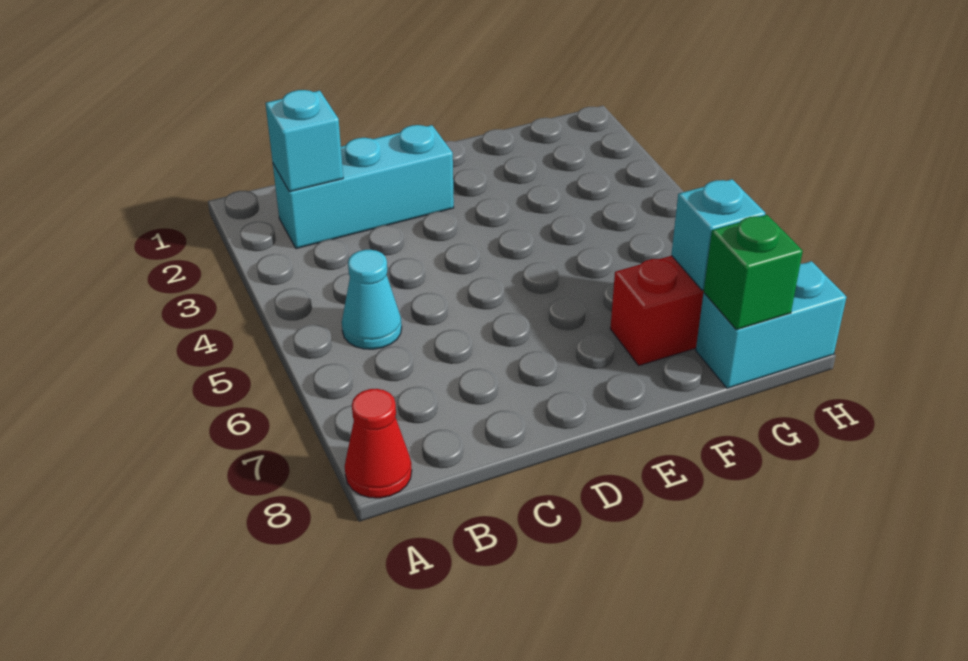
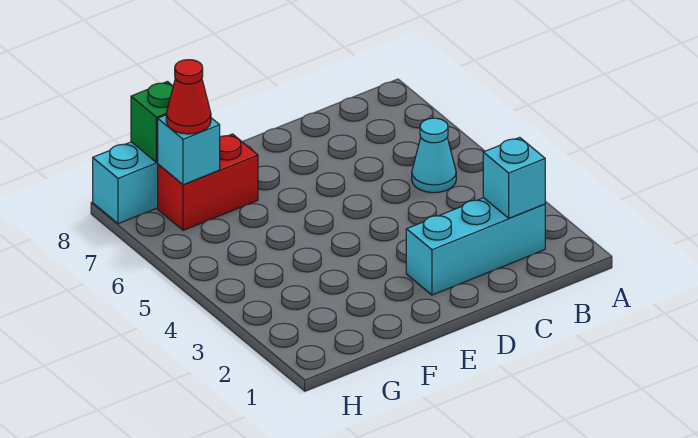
red 1x1 cone [345,389,412,498] -> red 1x1 cone moved to [166,60,211,134]

